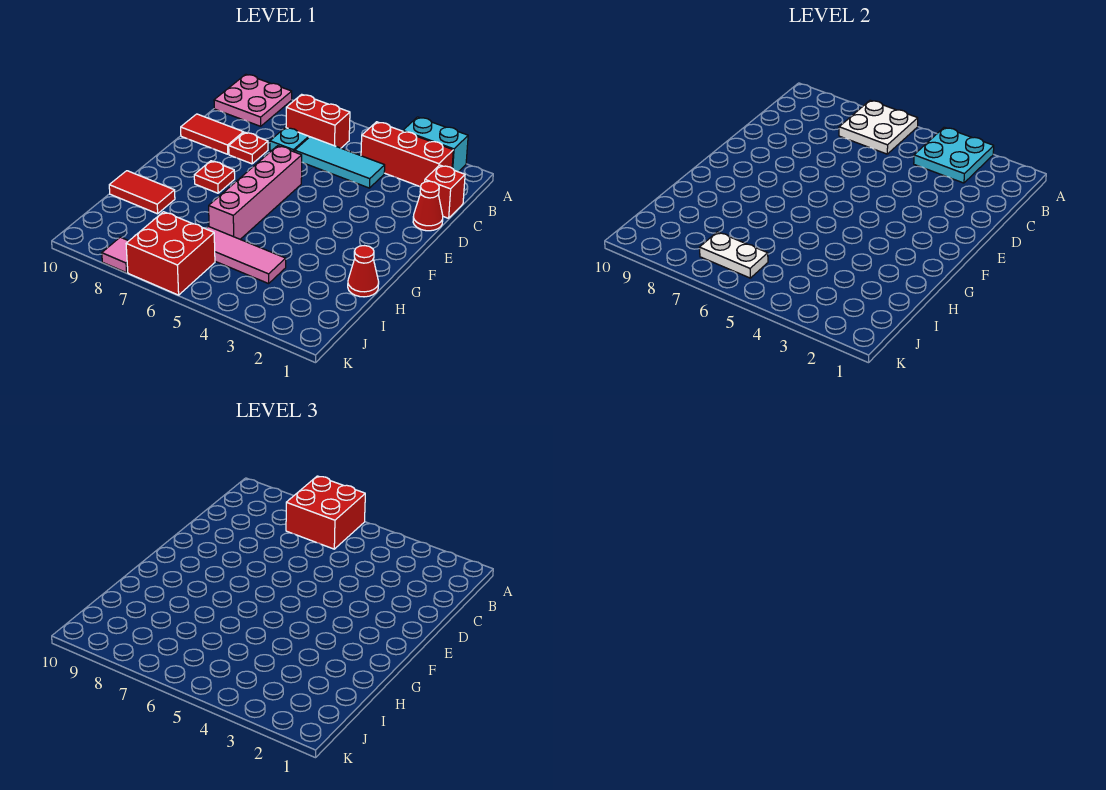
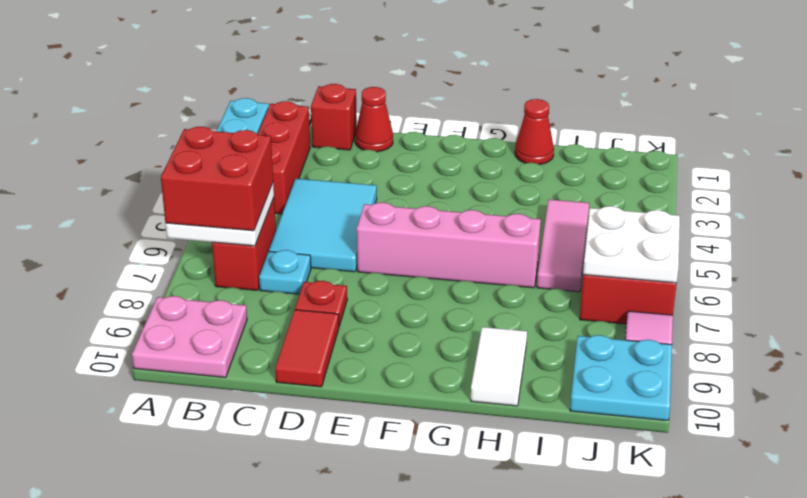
cyan 2x2 plate [914,127,994,183] -> cyan 2x2 plate moved to [570,335,672,421]
cyan 1x3 tile [295,137,385,188] -> cyan 2x3 tile [269,179,377,272]
red 1x1 plate [194,161,235,193] -> none
red 1x2 tile [109,171,175,214] -> white 1x2 tile [471,327,527,406]
white 1x2 plate [700,232,768,278] -> white 2x2 plate [583,206,680,283]

